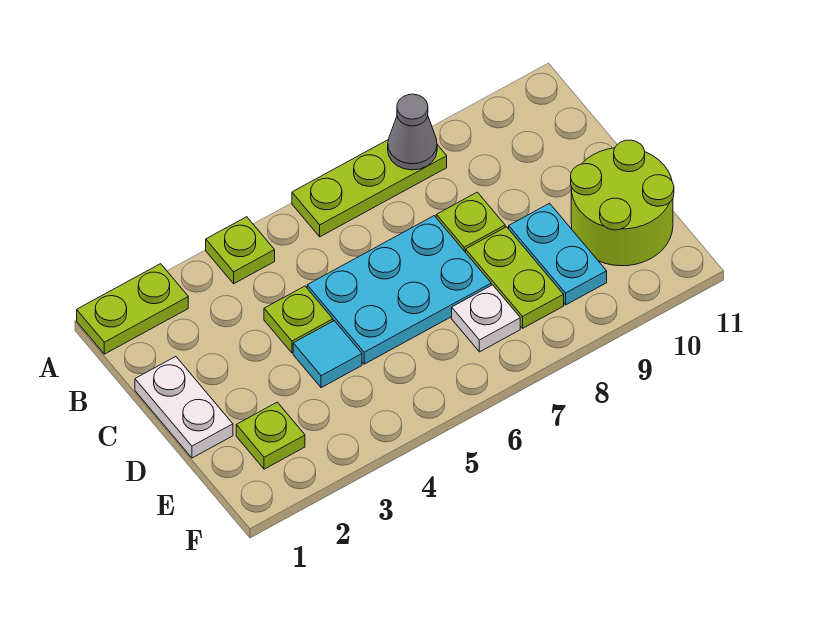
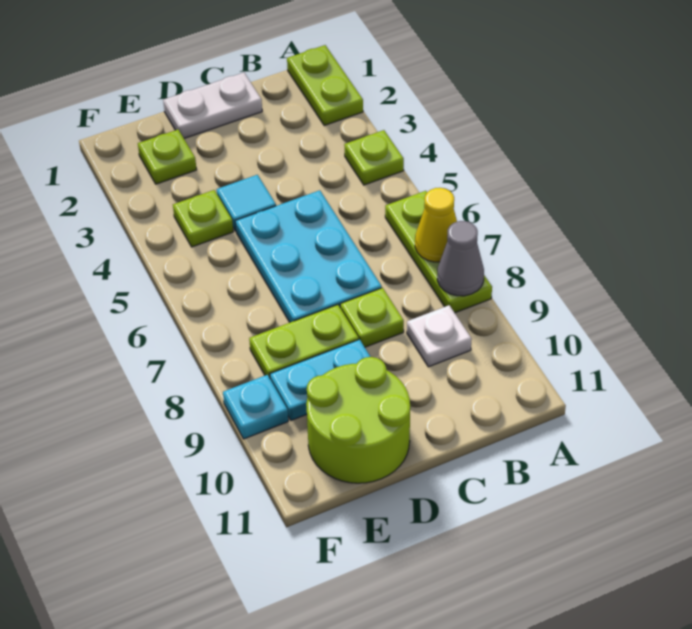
none -> yellow 1x1 cone [415,188,457,262]
lime 1x1 plate [264,286,333,353] -> lime 1x1 plate moved to [173,190,233,247]
white 1x1 plate [452,285,520,352] -> white 1x1 plate moved to [407,305,472,367]
none -> cyan 1x1 plate [223,375,288,439]

